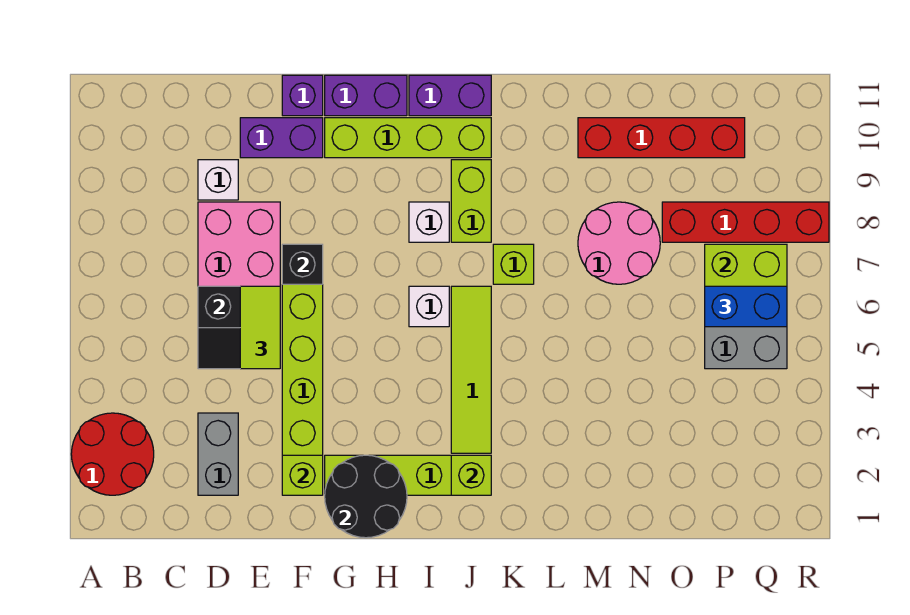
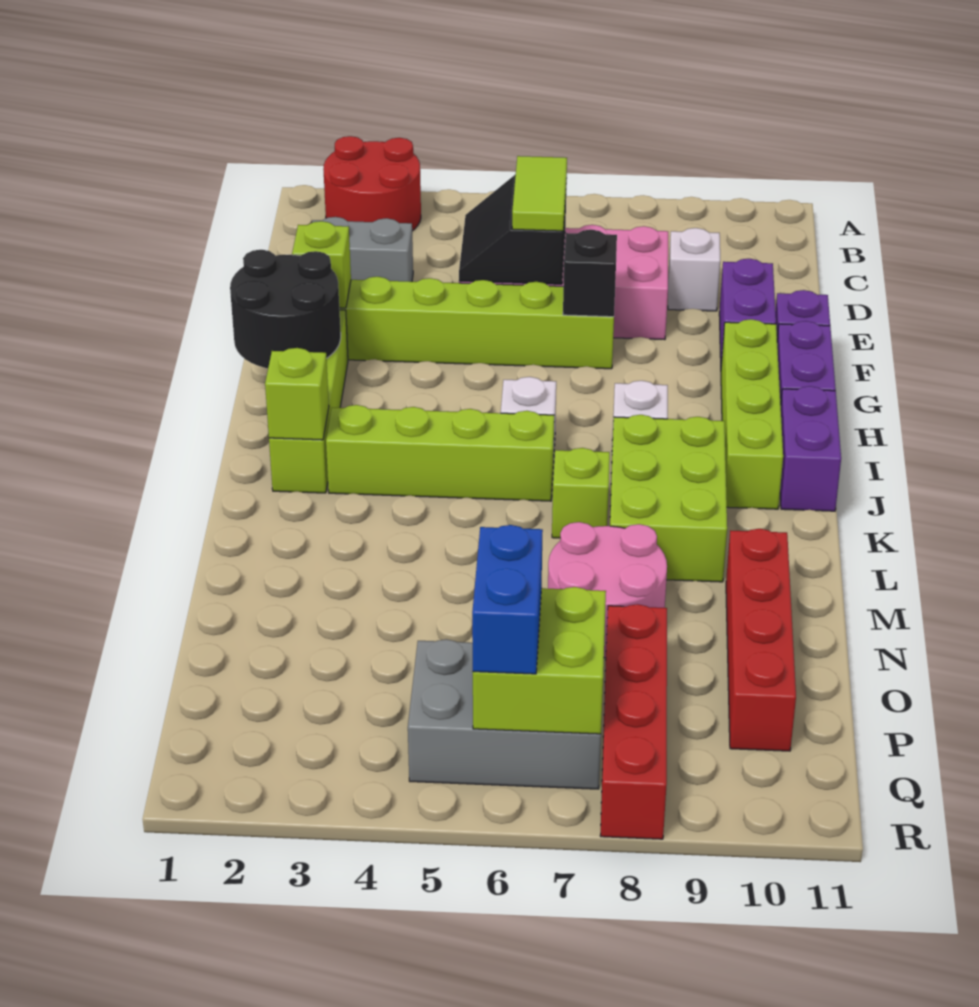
lime 1x2 tile [240,286,280,369] -> lime 1x2 tile turned to [512,156,567,231]
lime 1x4 tile [451,286,491,453] -> lime 1x4 brick [326,405,554,501]
lime 1x2 brick [451,160,491,242] -> lime 2x3 brick [610,415,727,582]

